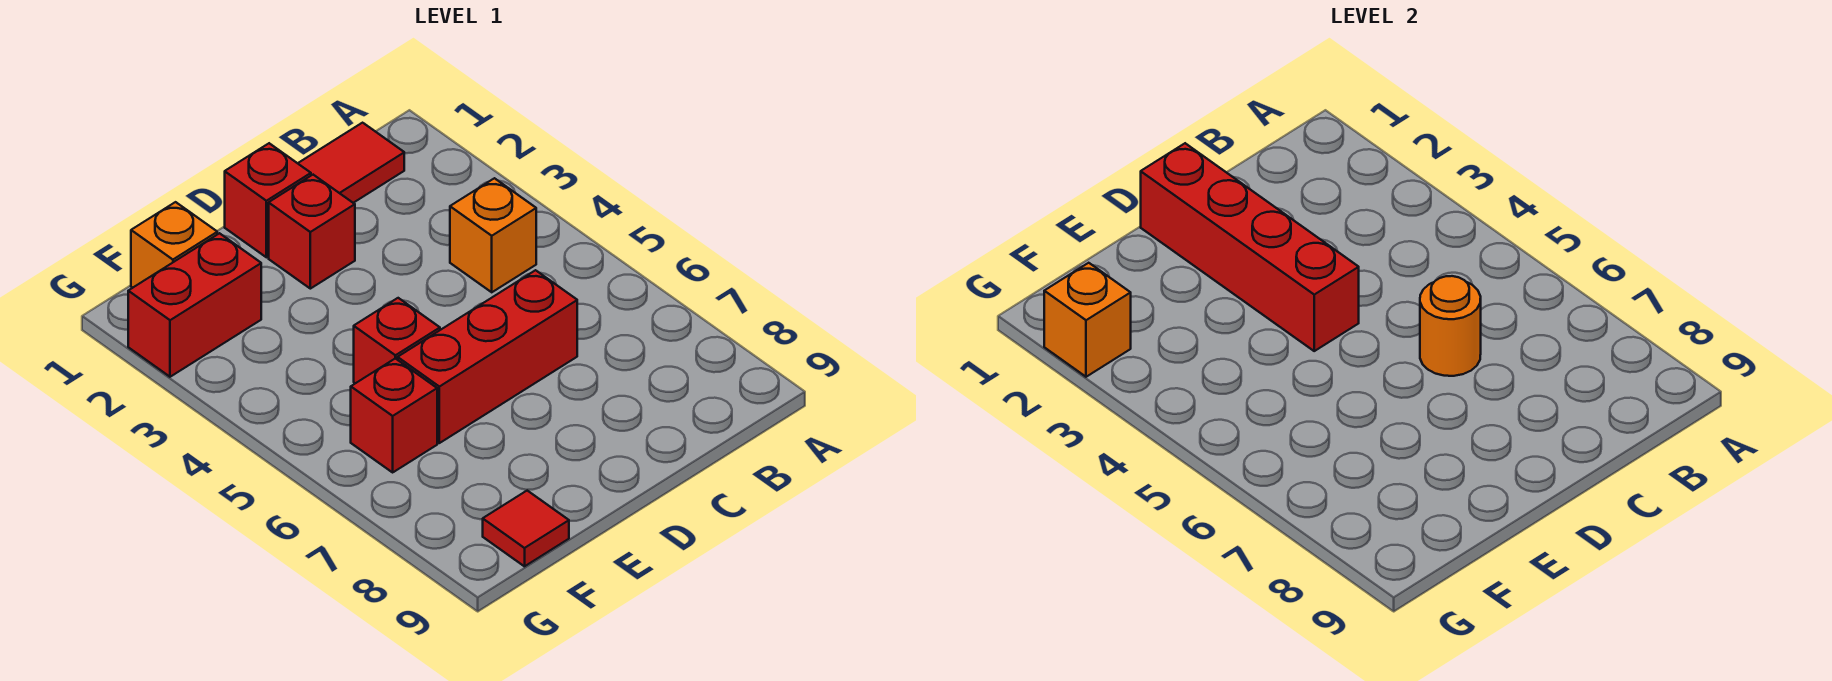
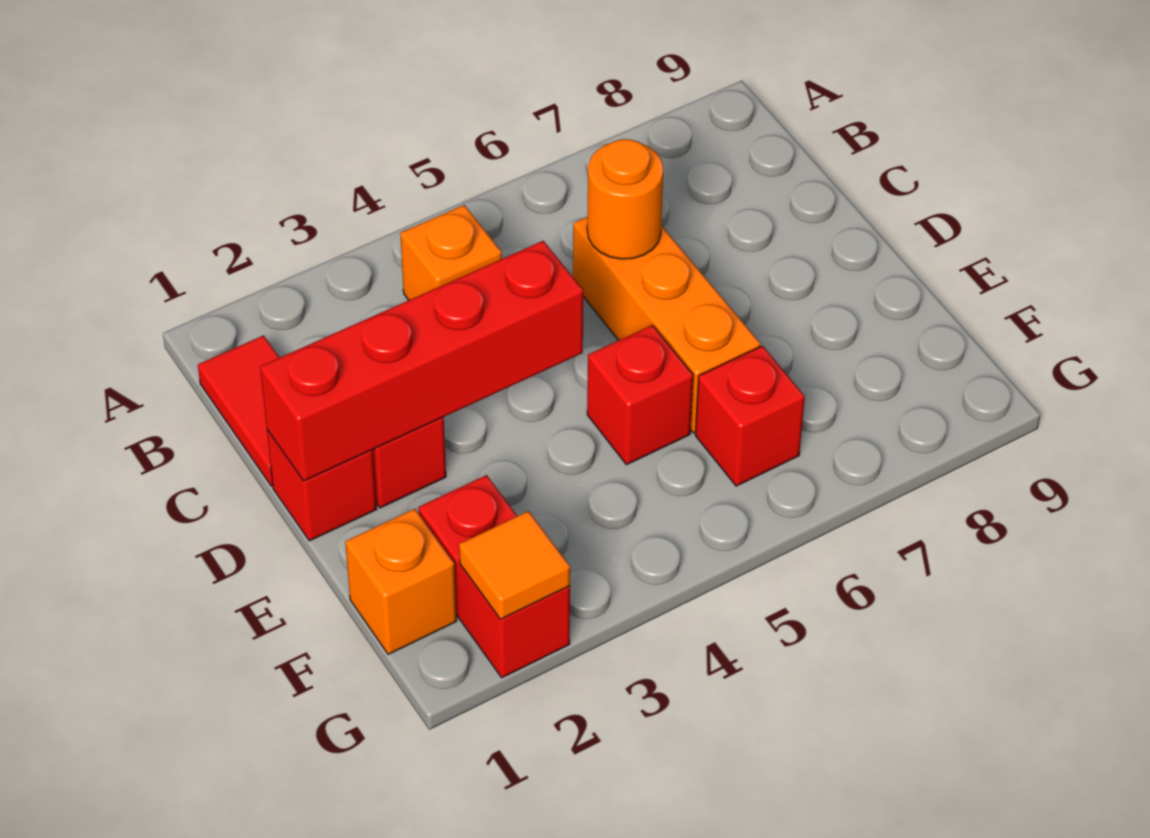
red 1x3 brick [398,270,577,443] -> orange 1x3 brick [573,217,760,433]
red 1x1 tile [483,491,569,566] -> none
orange 1x1 brick [1044,263,1131,377] -> orange 1x1 tile [459,511,570,619]

